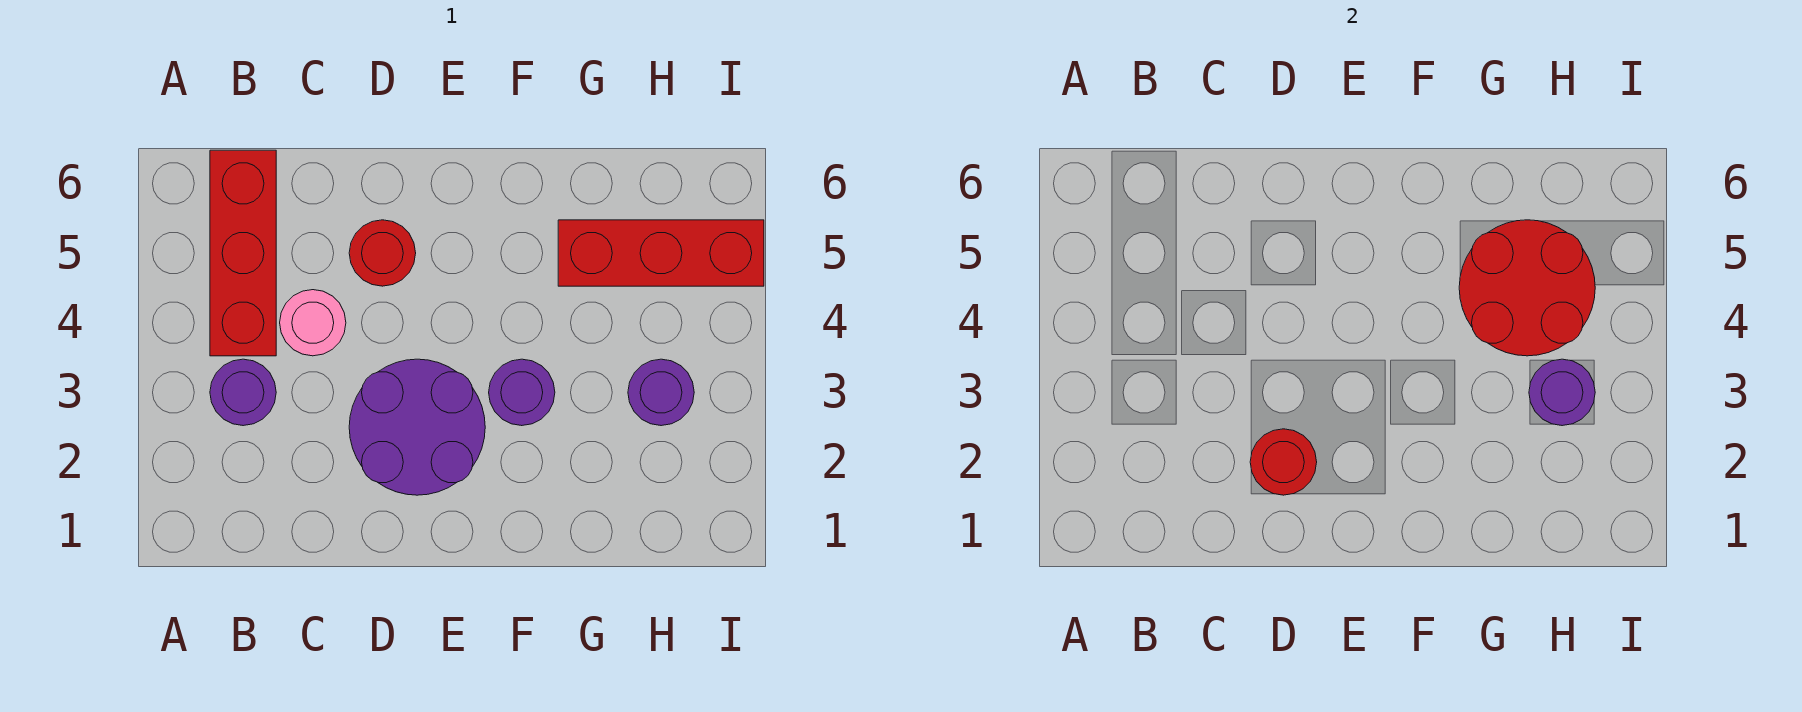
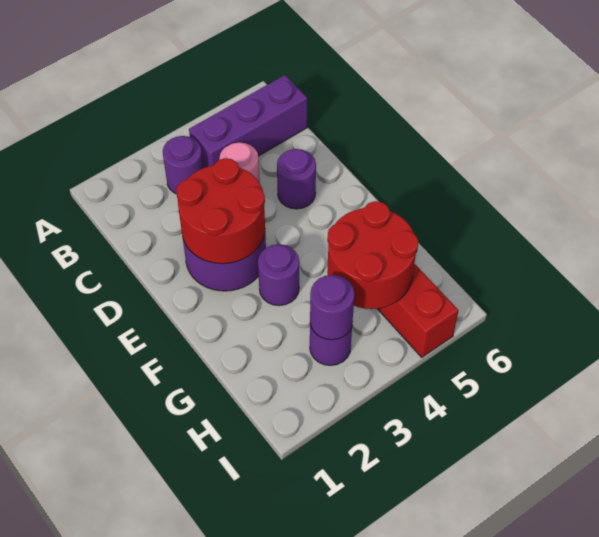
red 1x3 brick [210,150,276,356] -> purple 1x3 brick [189,75,307,168]
red 1x1 round brick [1250,429,1317,495] -> red 2x2 round brick [176,158,265,264]
red 1x1 round brick [349,220,416,286] -> purple 1x1 round brick [277,149,316,209]

